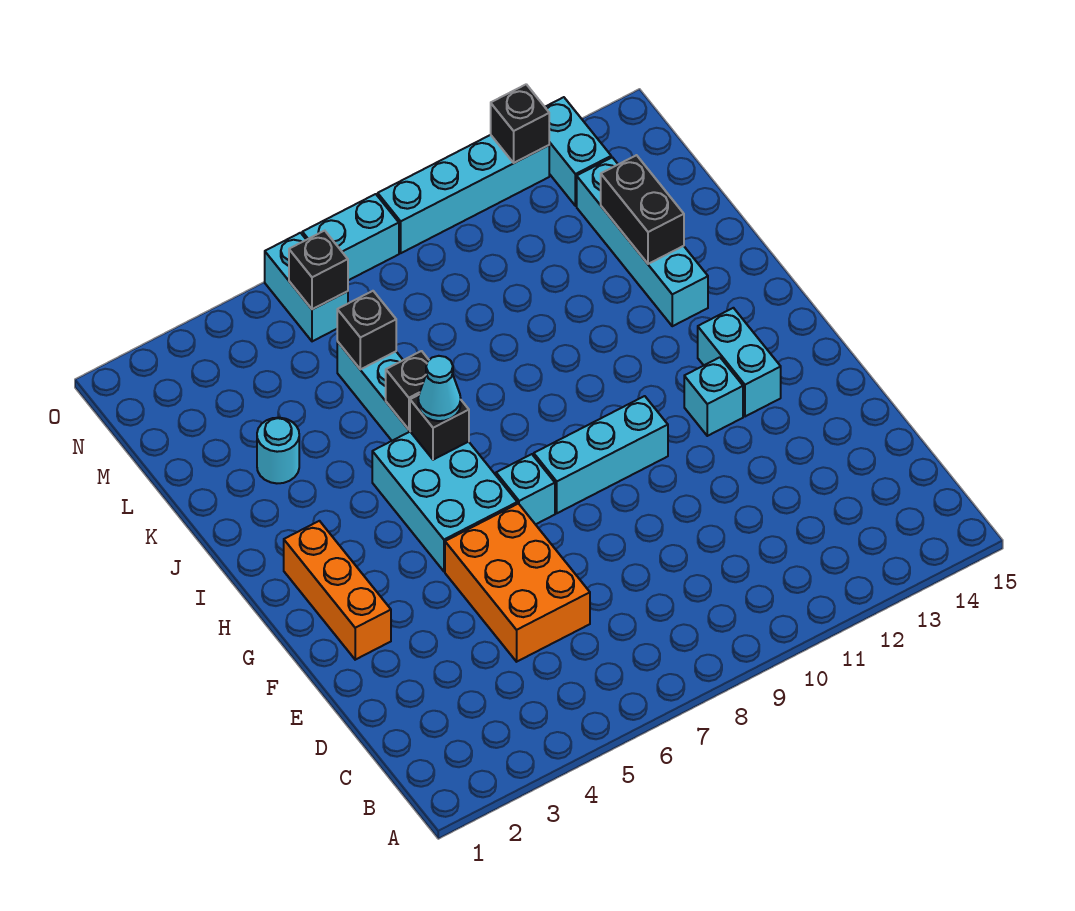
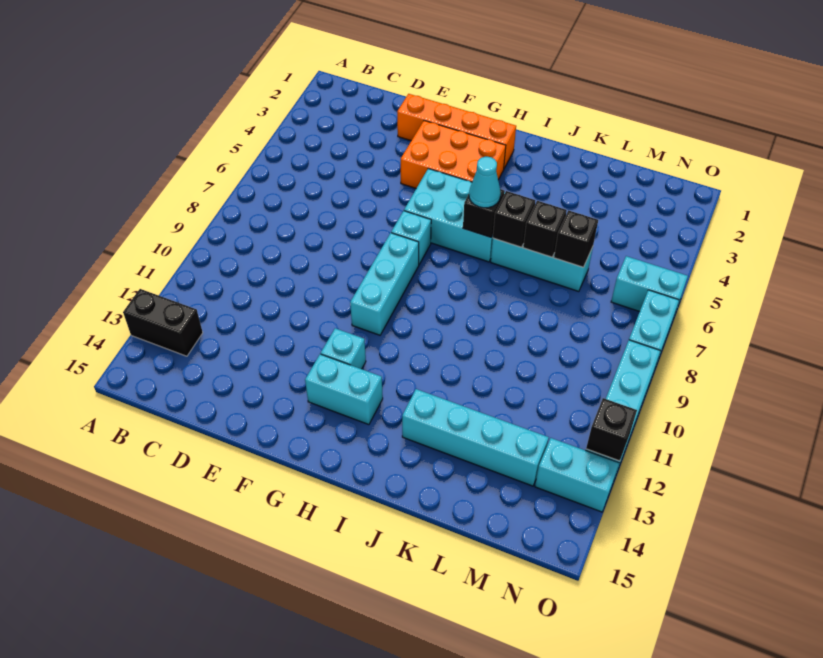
orange 2x3 brick [445,504,590,662] -> orange 2x3 brick moved to [401,121,506,188]
orange 1x3 brick [284,521,391,660] -> orange 1x4 brick [397,94,516,168]
cyan 1x1 round brick [257,418,299,483] -> none
black 1x2 brick [601,155,684,264] -> black 1x2 brick moved to [123,289,203,356]
black 1x1 brick [289,231,348,309] -> black 1x1 brick moved to [523,201,567,257]

